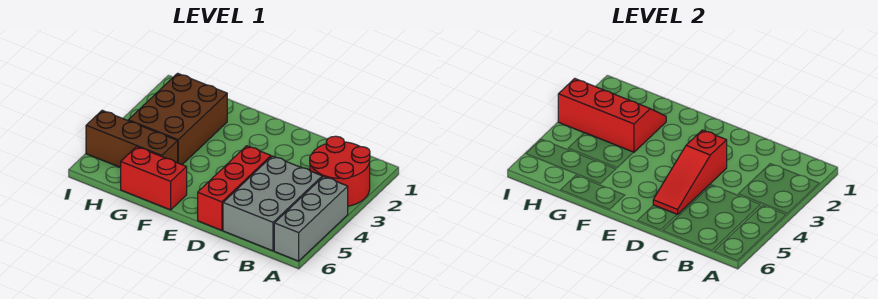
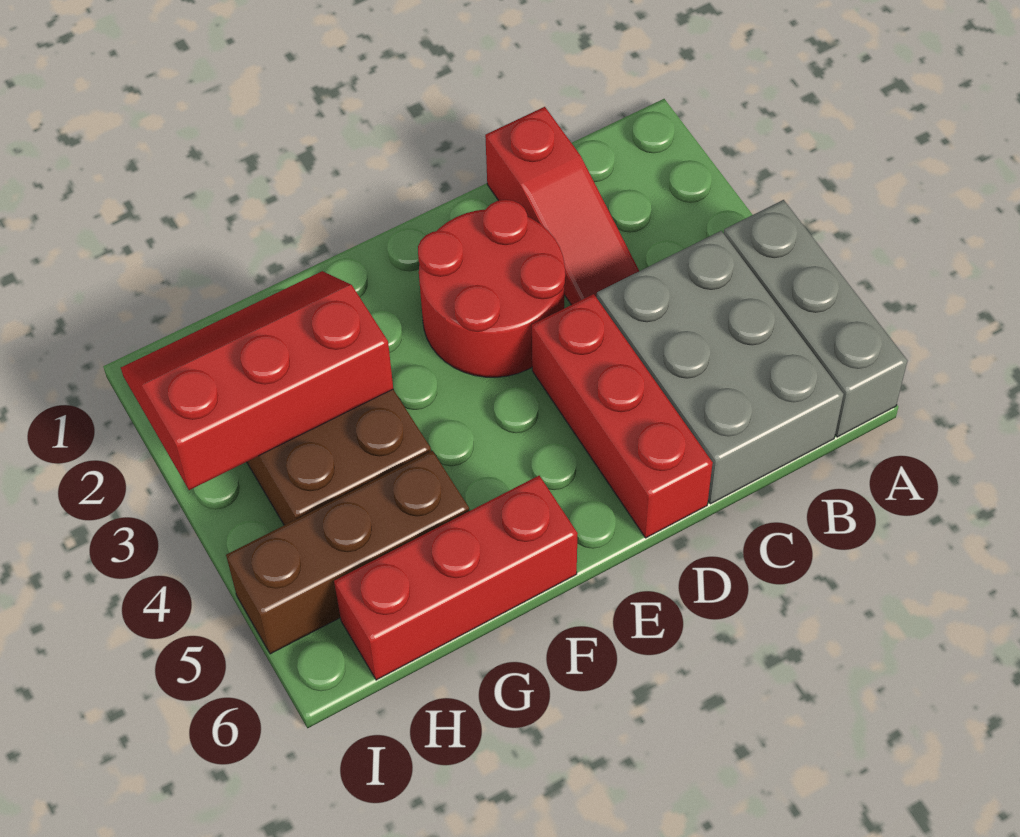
red 2x2 round brick [310,136,370,206] -> red 2x2 round brick moved to [418,200,565,377]
red 1x3 slope [653,130,727,215] -> red 1x3 slope moved to [485,107,639,305]
red 1x2 brick [121,147,187,210] -> red 1x3 brick [334,476,578,680]

